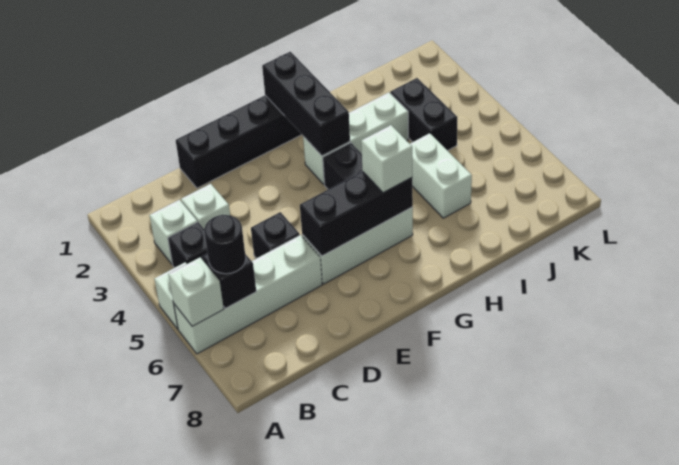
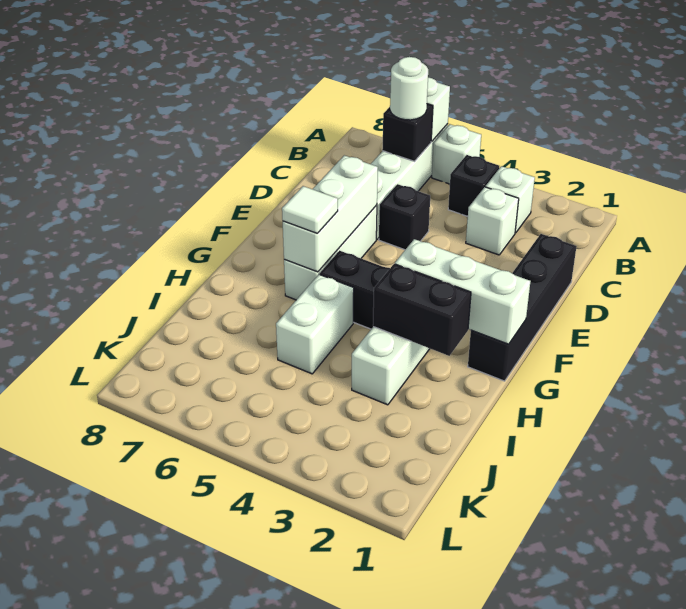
black 1x1 round brick [204,215,246,274] -> white 1x1 round brick [390,57,428,120]
black 1x3 brick [300,171,413,256] -> white 1x3 brick [283,155,378,272]
black 1x3 brick [262,52,350,156] -> white 1x3 brick [395,239,531,344]
white 1x1 brick [361,125,412,193] -> white 1x1 tile [282,186,338,233]
white 1x2 brick [410,133,472,218] -> white 1x2 brick turned to [276,274,354,374]
black 1x2 brick [390,78,458,151] -> black 1x2 brick moved to [373,264,471,356]

